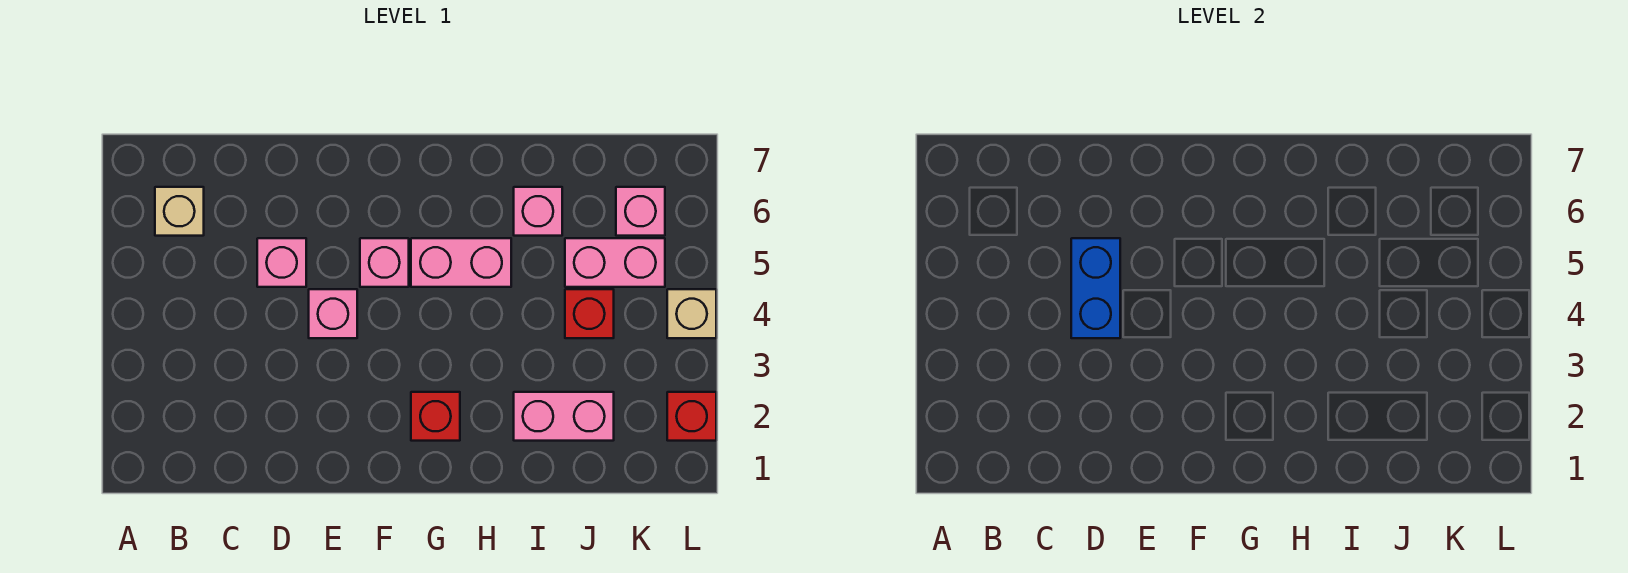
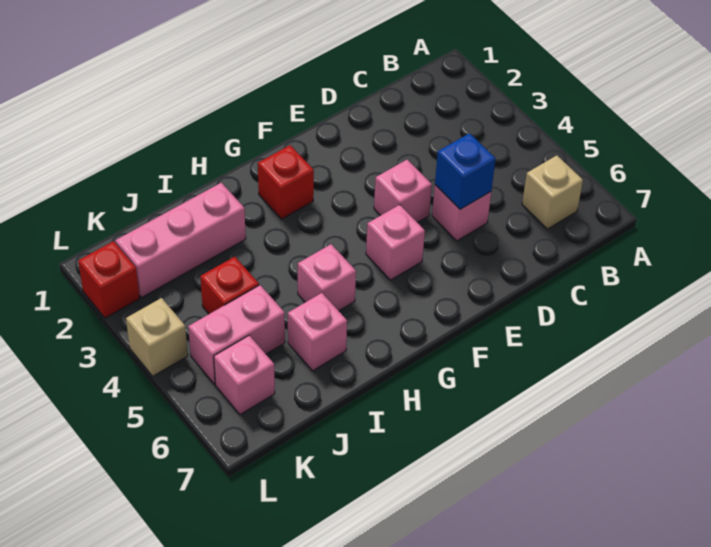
blue 1x2 brick [1071,238,1120,338] -> blue 1x1 brick [435,133,496,209]
pink 1x2 brick [411,238,511,287] -> pink 1x1 brick [298,244,356,311]
pink 1x2 brick [514,392,614,441] -> pink 1x3 brick [115,183,246,298]

